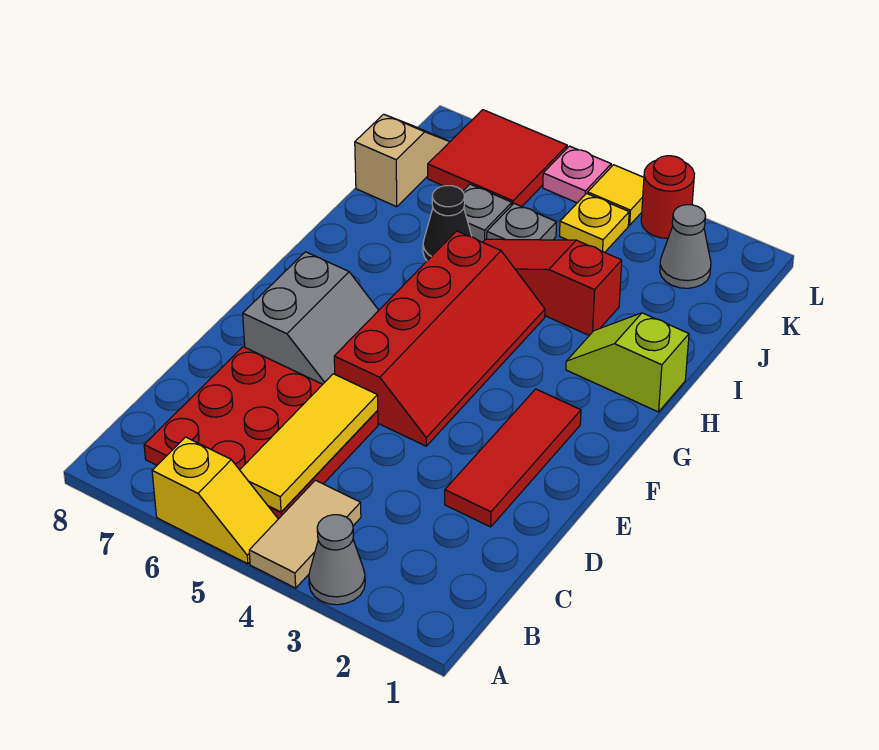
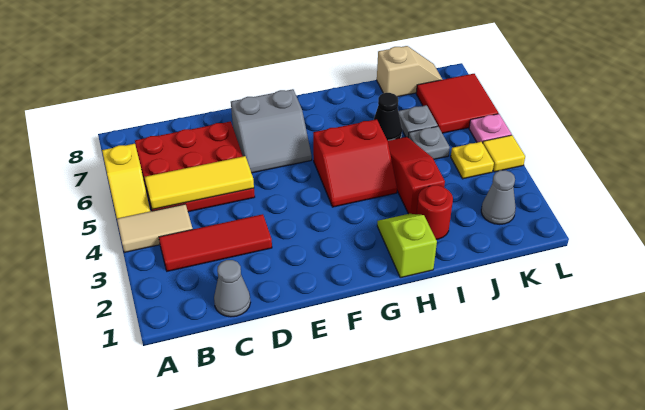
grey 1x1 cone [309,515,365,605] -> grey 1x1 cone moved to [214,260,250,317]
red 1x3 tile [445,389,581,527] -> red 1x3 tile moved to [159,214,272,271]
red 2x4 slope [334,231,545,446] -> red 2x2 slope [313,119,397,207]
red 1x1 round brick [641,156,694,238] -> red 1x1 round brick moved to [417,185,453,239]

